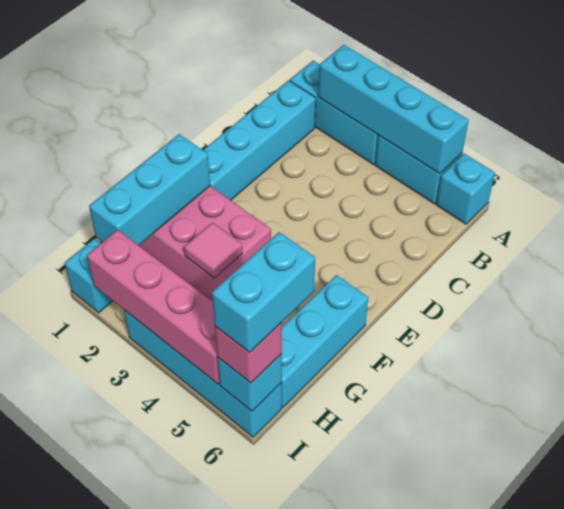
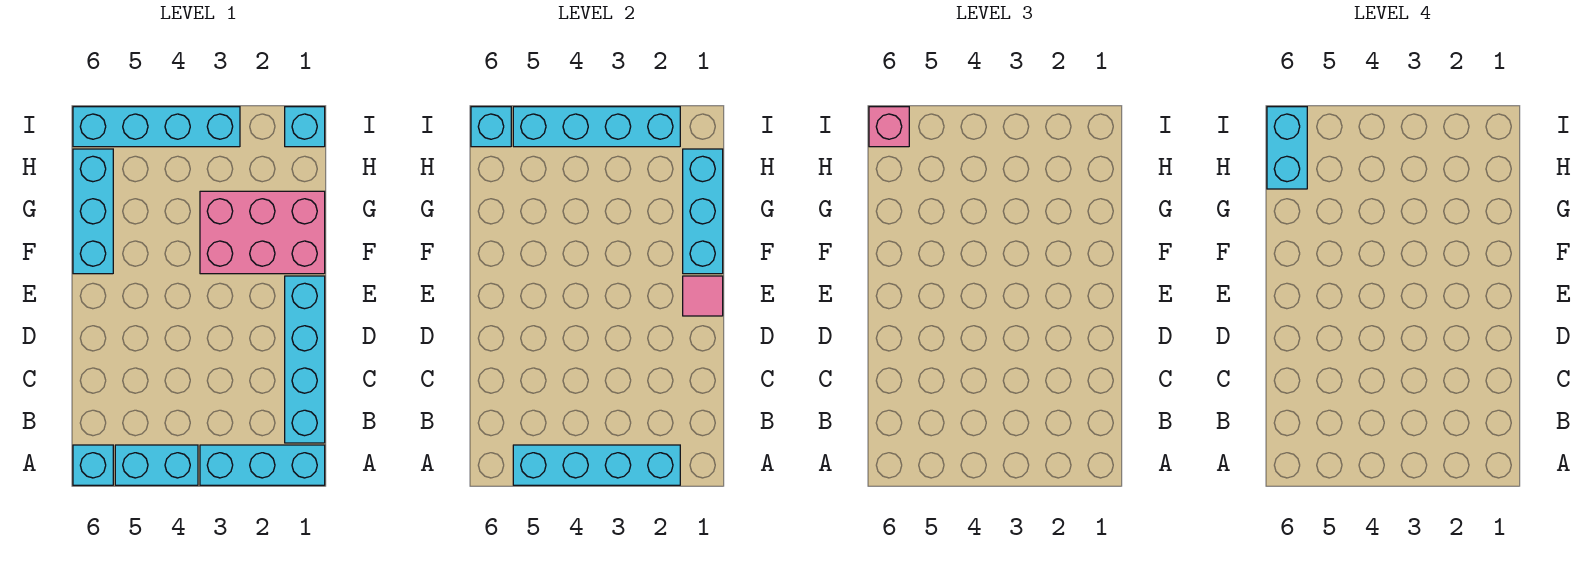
pink 1x1 tile [184,222,242,278] -> pink 1x1 tile moved to [683,276,723,316]
pink 1x4 brick [87,230,219,384] -> cyan 1x4 brick [513,107,680,147]

